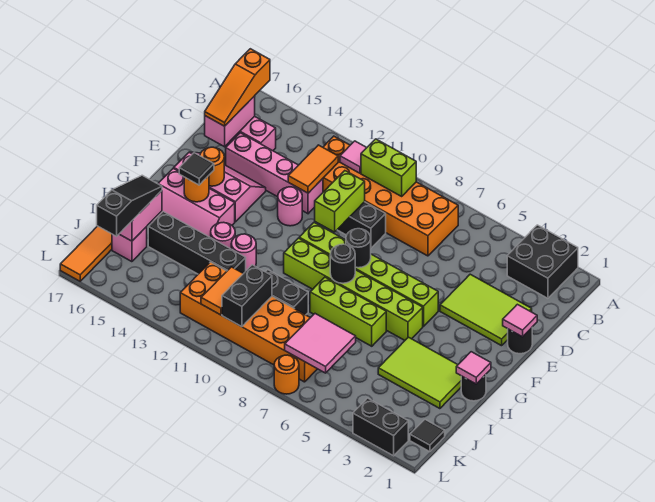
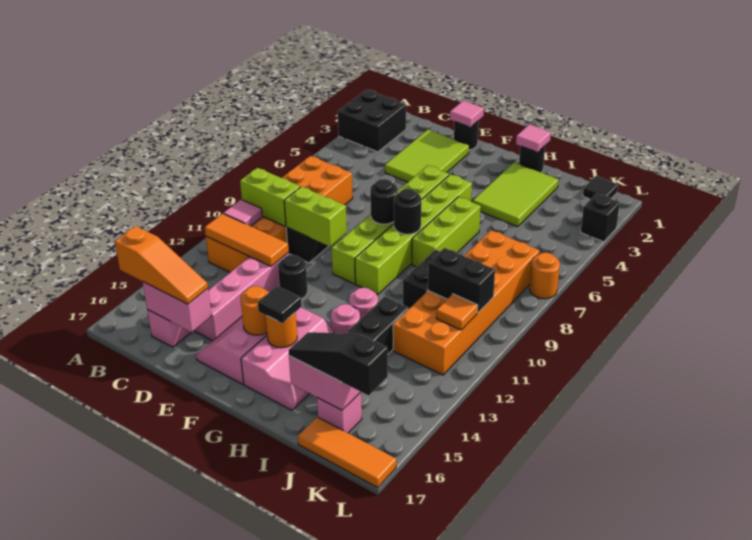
lime 1x2 brick [361,139,416,196] -> lime 1x2 brick turned to [240,168,300,226]
orange 1x2 tile [288,145,338,193] -> orange 1x3 tile [205,214,289,266]
pink 1x1 round brick [278,187,302,226] -> black 1x1 round brick [278,255,308,299]
pink 2x2 tile [285,314,356,373] -> none
orange 1x2 tile [201,267,243,315] -> orange 1x1 tile [436,294,478,330]
black 1x2 brick [353,398,408,456] -> black 1x1 brick [581,194,620,242]

